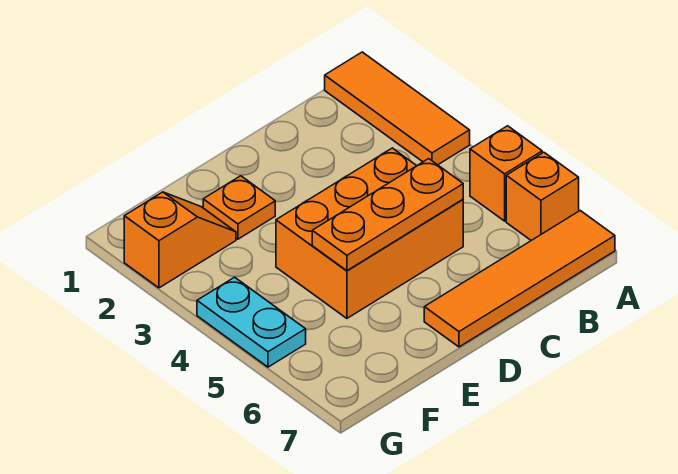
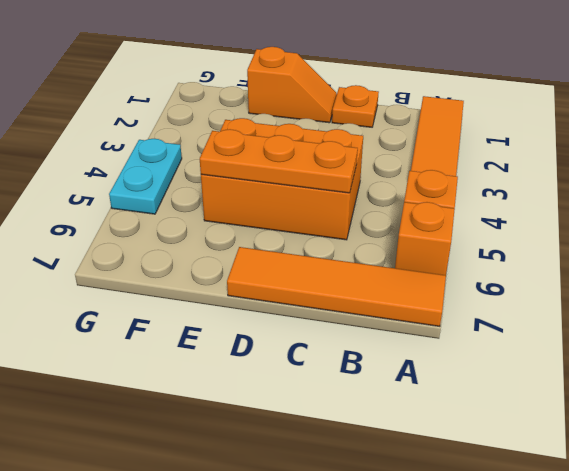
orange 1x1 plate [203,176,275,239] -> orange 1x1 plate moved to [332,85,379,127]
orange 1x2 slope [124,192,236,288] -> orange 1x2 slope moved to [247,47,337,123]

